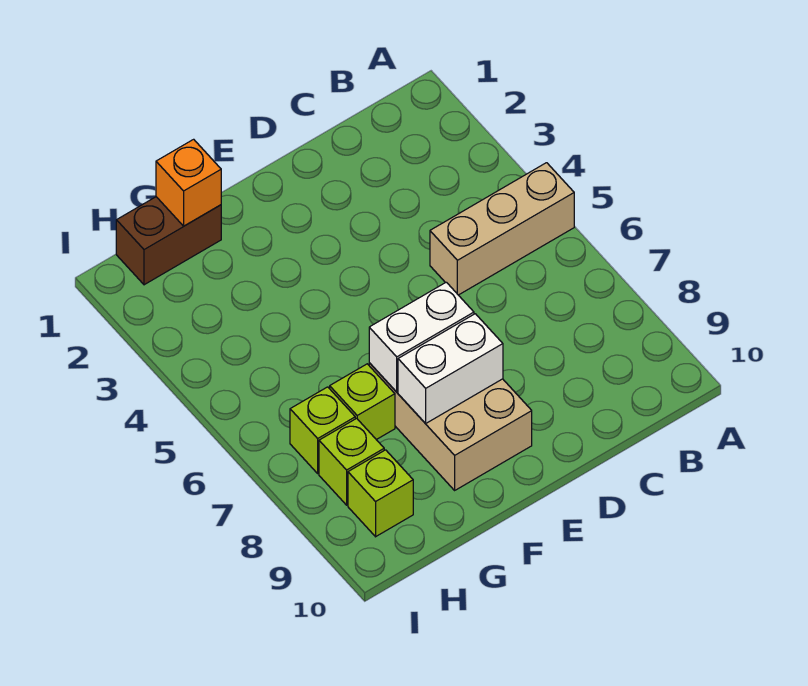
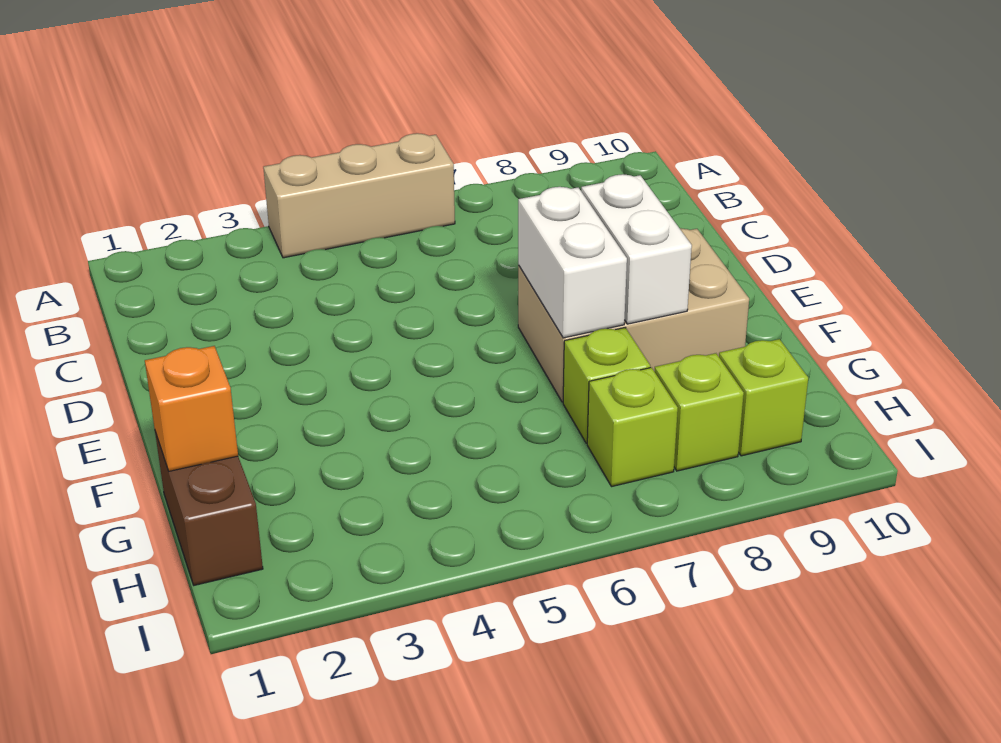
tan 1x3 brick [430,163,574,295] -> tan 1x3 brick turned to [263,133,455,258]

